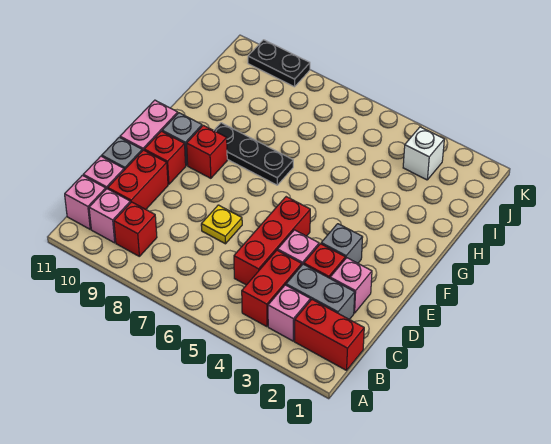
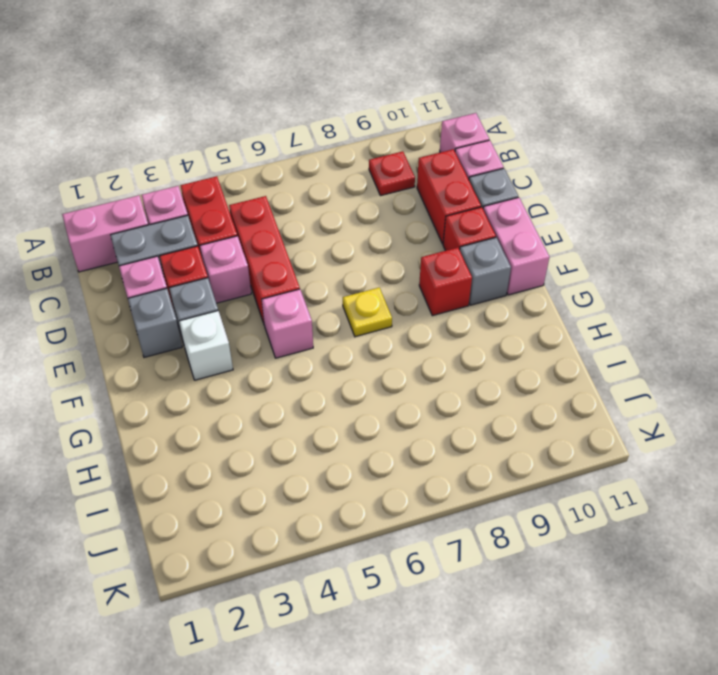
red 1x2 brick [294,300,364,370] -> pink 1x2 brick [62,195,148,272]
red 1x1 brick [114,202,157,256] -> red 1x1 plate [369,151,415,196]
pink 1x1 brick [89,189,130,243] -> pink 1x1 brick moved to [262,289,313,358]
yellow 1x1 plate [201,205,242,244] -> yellow 1x1 plate moved to [343,287,392,337]
none -> grey 1x1 brick [128,288,182,357]
black 1x3 plate [214,123,293,185] -> none
white 1x1 brick [403,127,444,180] -> white 1x1 brick moved to [179,311,233,380]
black 1x2 plate [248,40,310,87] -> none

